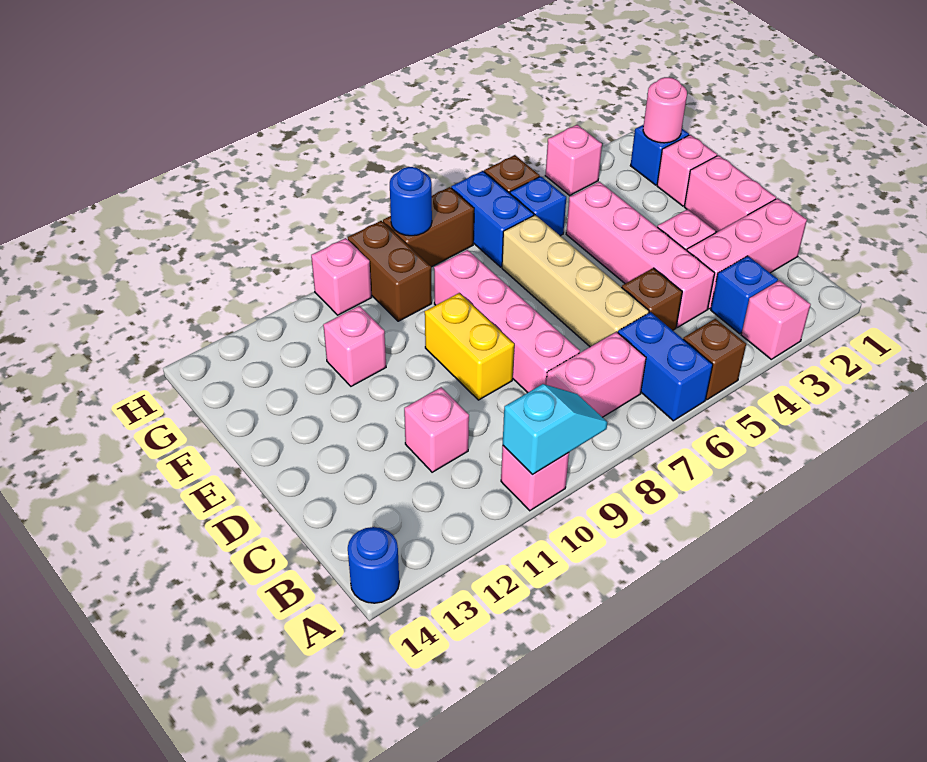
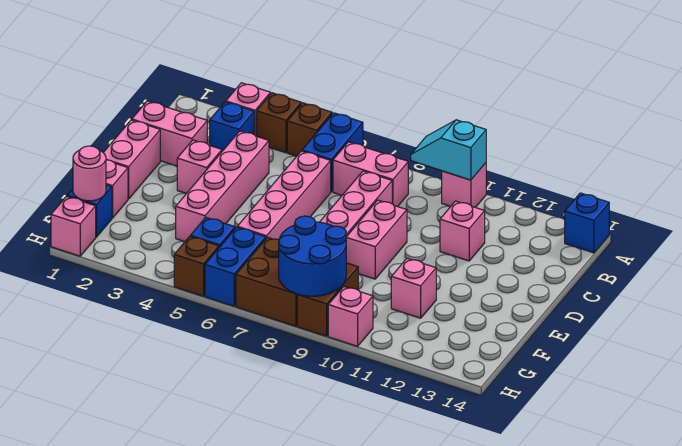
blue 1x1 round brick [348,527,399,603] -> blue 1x1 brick [565,193,609,253]
pink 1x3 brick [687,198,807,309] -> pink 1x2 brick [132,101,207,166]
brown 1x1 brick [622,268,682,330] -> brown 1x1 brick moved to [257,93,301,153]
tan 1x4 brick [502,215,649,347] -> pink 1x4 brick [237,151,331,239]
yellow 1x2 brick [425,293,514,400] -> pink 1x2 brick [346,200,407,279]
pink 1x1 brick [545,125,602,195] -> pink 1x1 brick moved to [51,196,96,256]
brown 1x2 brick [383,187,474,267] -> brown 2x2 brick [236,237,298,326]
blue 1x1 round brick [390,167,432,236] -> blue 2x2 round brick [279,216,346,296]

